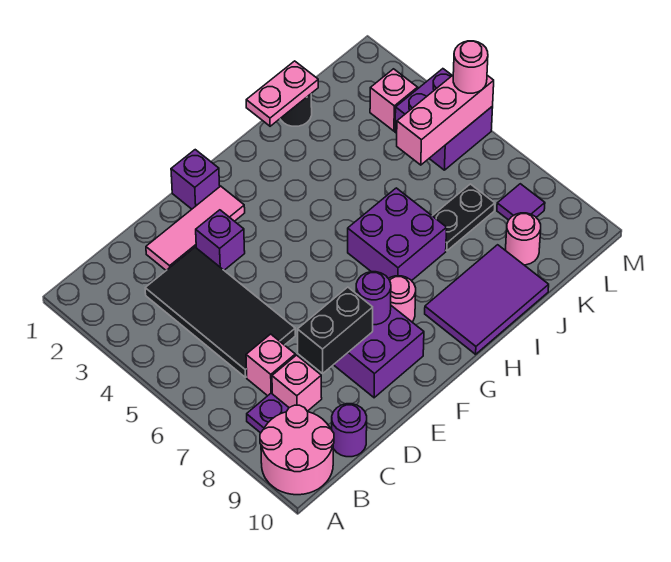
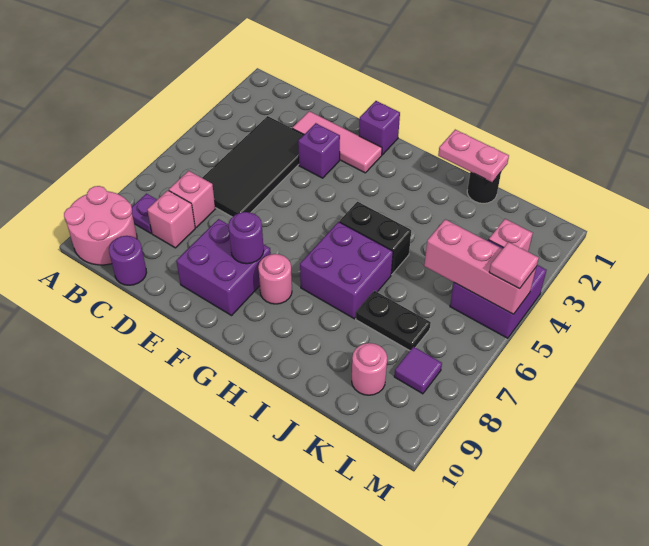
black 1x2 brick [298,287,373,374] -> black 1x2 brick moved to [339,202,411,275]
purple 2x3 tile [425,245,549,354] -> none
pink 1x1 round brick [453,41,488,93] -> pink 1x1 tile [489,242,539,289]

